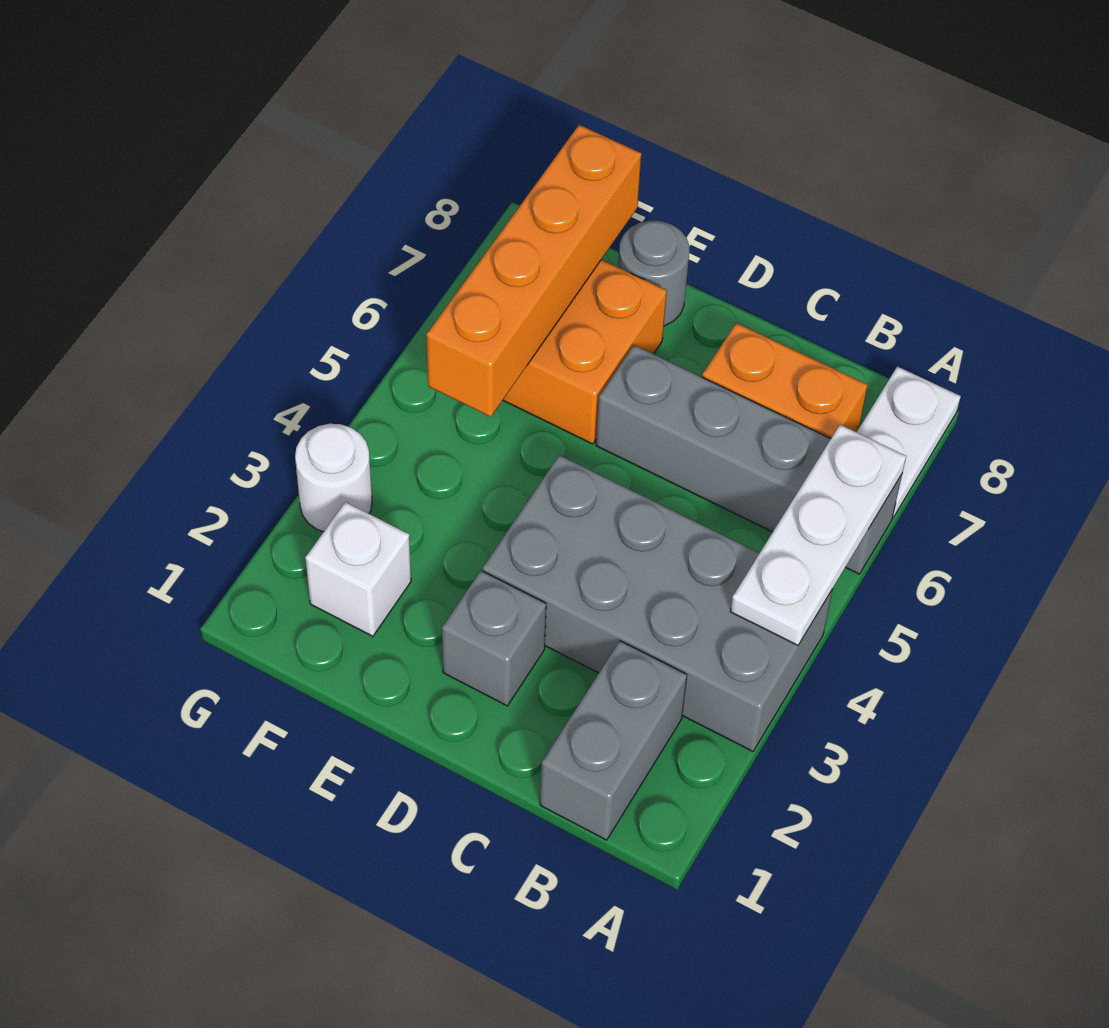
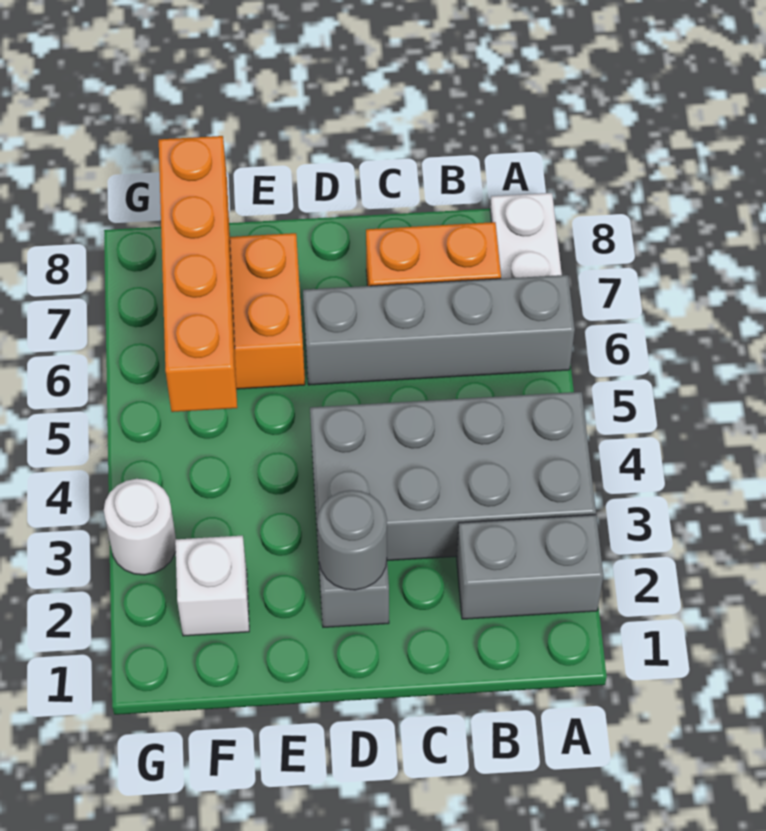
white 1x3 plate [730,425,906,645] -> none
grey 1x2 brick [540,641,687,840] -> grey 1x2 brick turned to [457,515,603,619]
grey 1x1 round brick [618,220,689,326] -> grey 1x1 round brick moved to [317,490,387,590]

